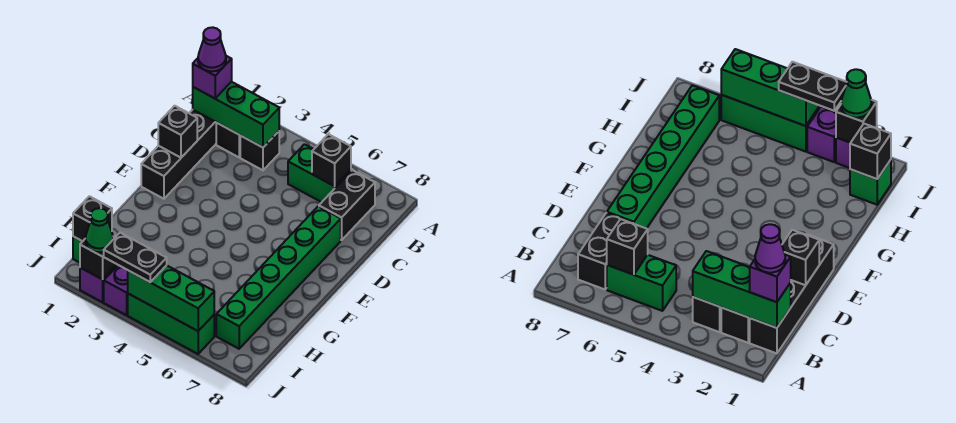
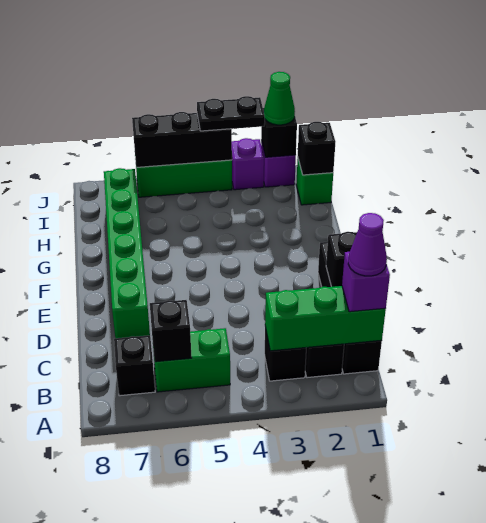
black 1x2 brick [319,170,375,240] -> black 1x1 brick [114,335,155,396]
green 1x3 brick [128,265,214,331] -> black 1x3 brick [132,112,232,167]

